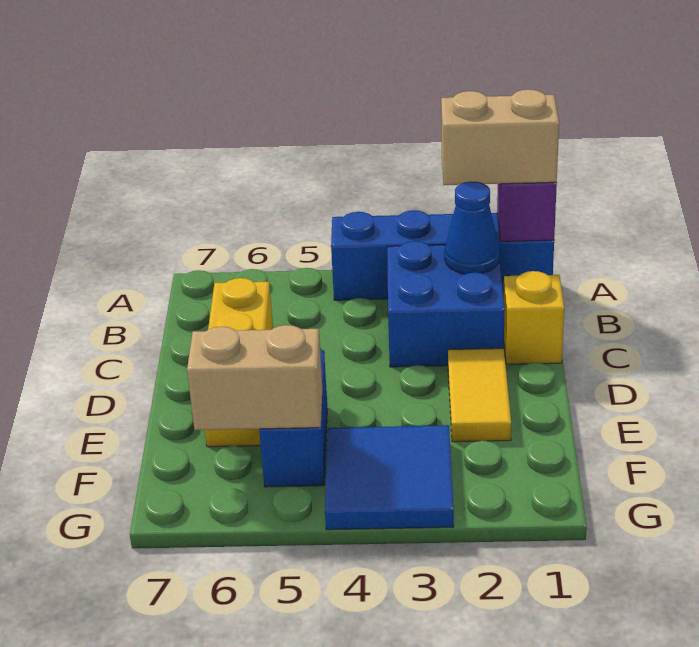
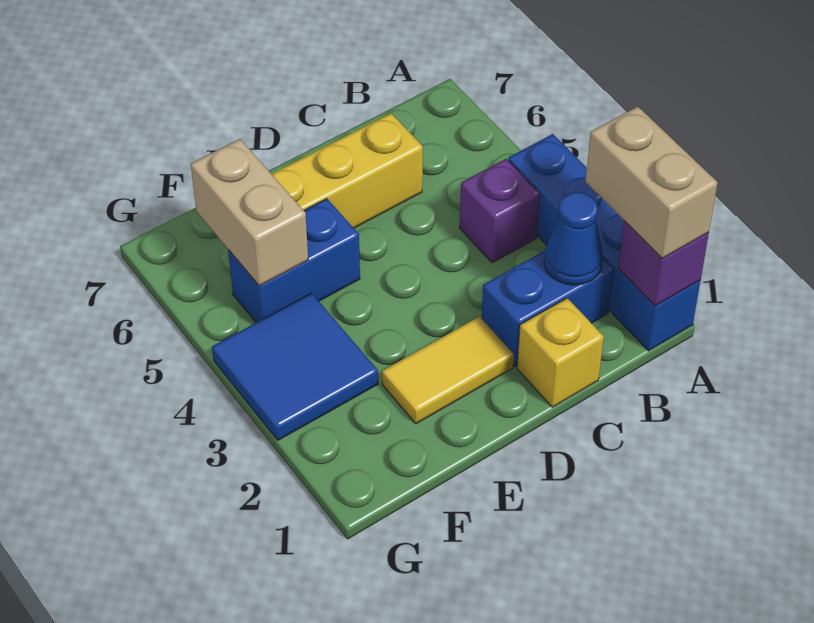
blue 2x2 brick [387,241,505,367] -> blue 1x2 brick [482,251,614,367]
none -> purple 1x1 brick [460,159,540,263]

